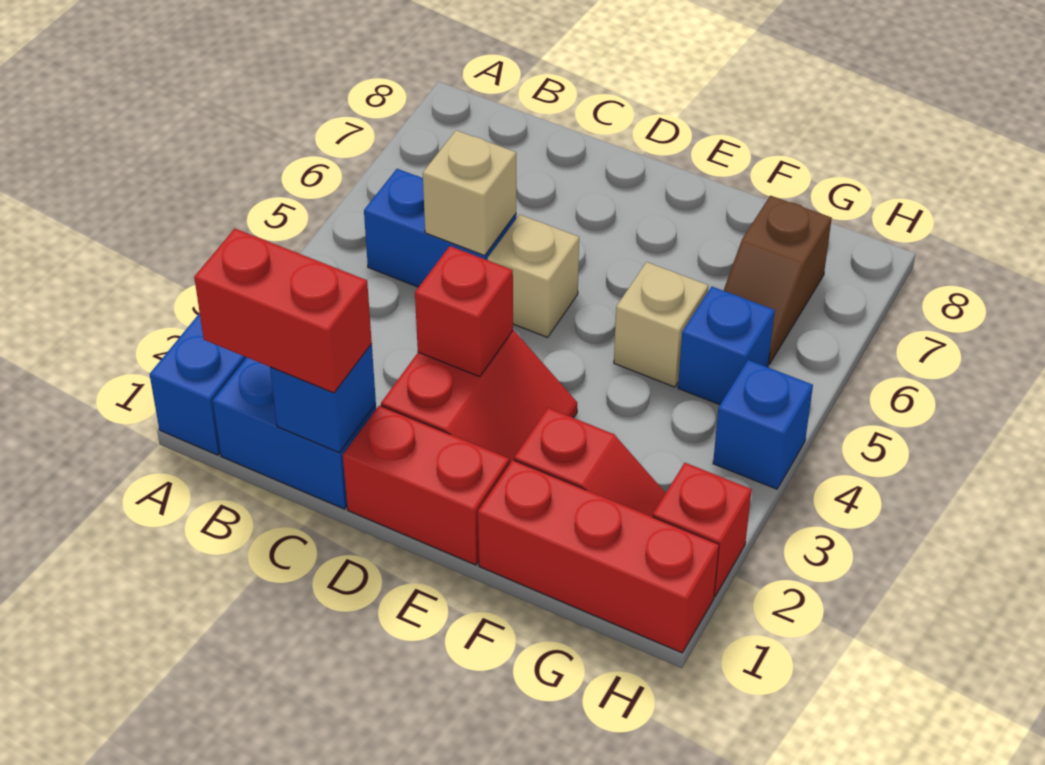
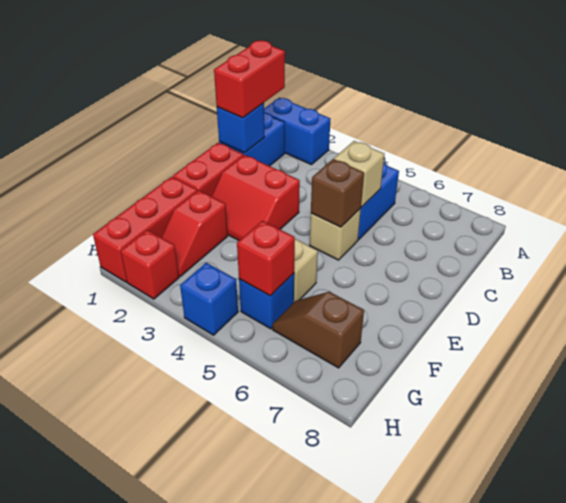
red 1x1 brick [415,246,513,377] -> red 1x1 brick moved to [237,221,295,296]
none -> brown 1x1 brick [311,159,364,227]

